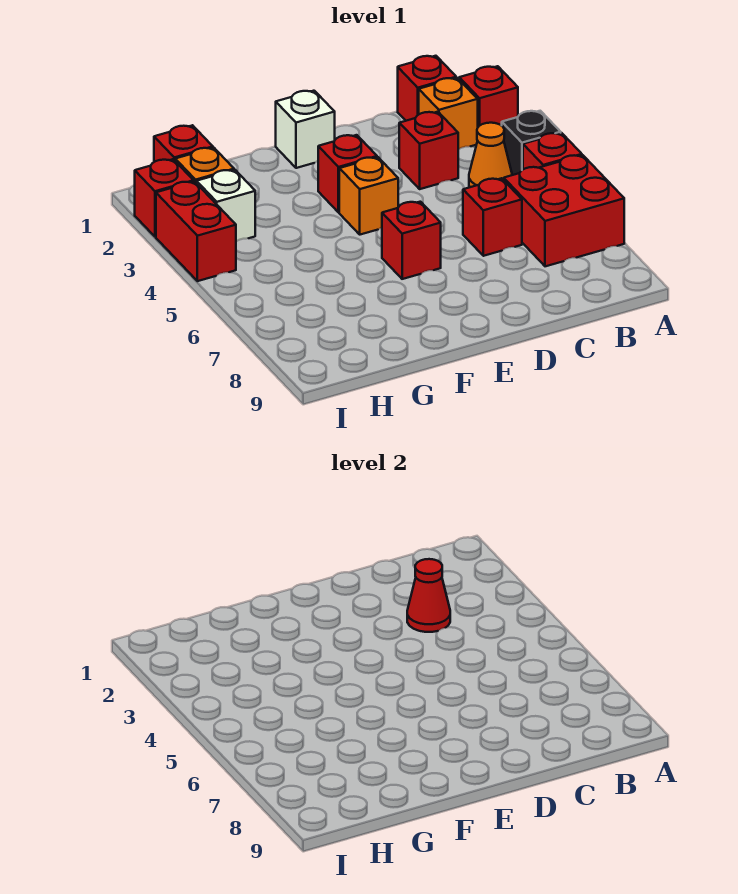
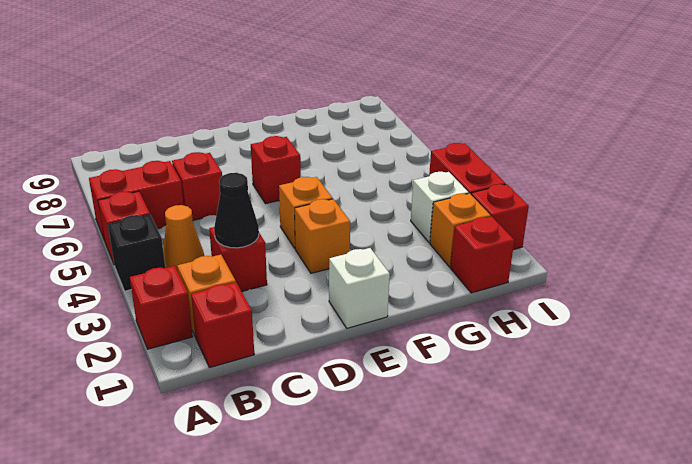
red 2x2 brick [504,155,624,266] -> red 1x2 brick [89,161,183,241]
red 1x1 cone [407,559,450,632] -> black 1x1 cone [214,173,259,248]
red 1x1 brick [318,135,377,213] -> orange 1x1 brick [295,199,350,273]

